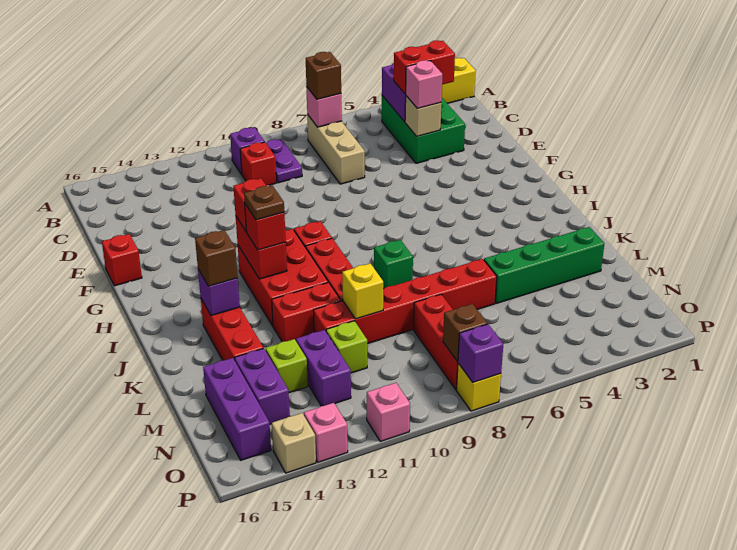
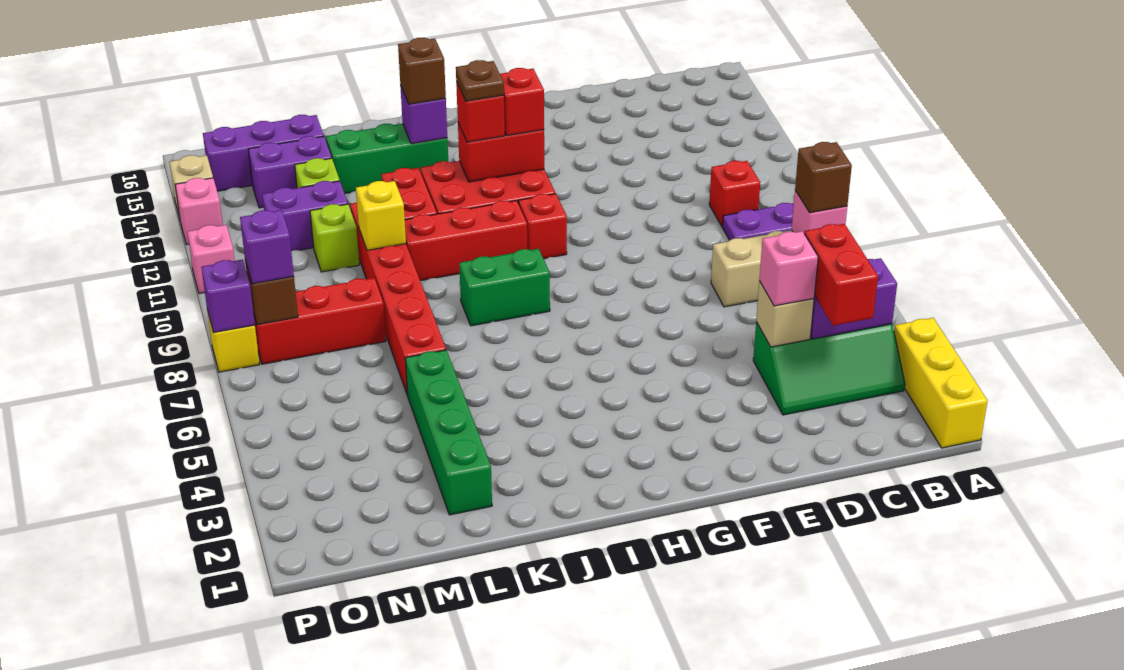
green 2x3 brick [382,96,465,163] -> green 2x3 slope [753,322,905,415]
purple 1x1 brick [230,127,265,175] -> purple 1x1 brick moved to [240,210,294,284]
red 1x1 brick [102,234,142,286] -> none
green 1x1 brick [374,240,413,289] -> green 1x2 brick [459,249,550,326]
red 1x3 brick [201,299,263,360] -> green 1x3 brick [326,124,448,193]

